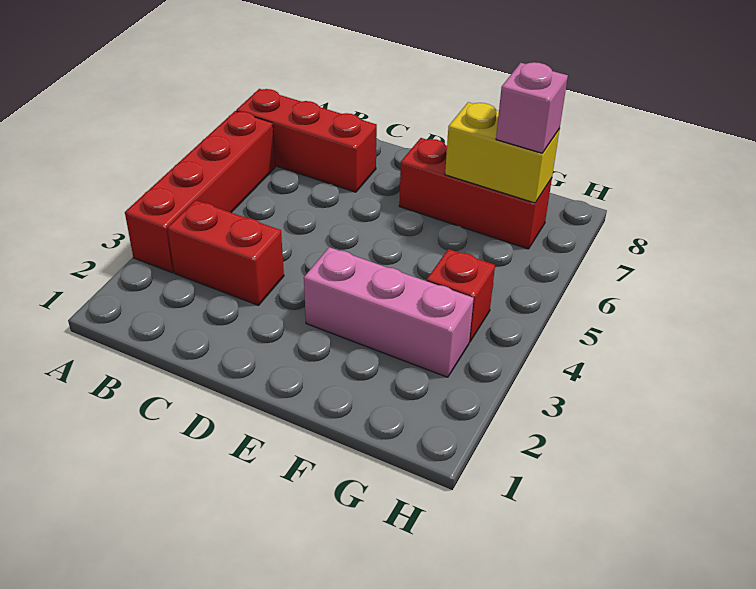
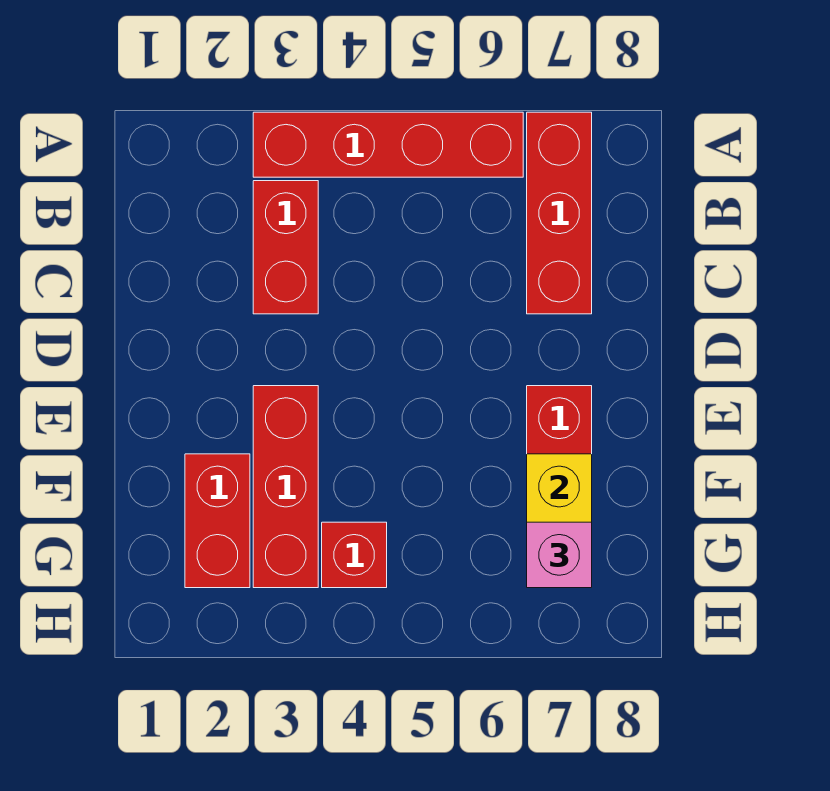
pink 1x3 brick [304,247,474,377] -> red 1x3 brick [253,386,318,588]
none -> red 1x2 brick [185,454,250,588]

